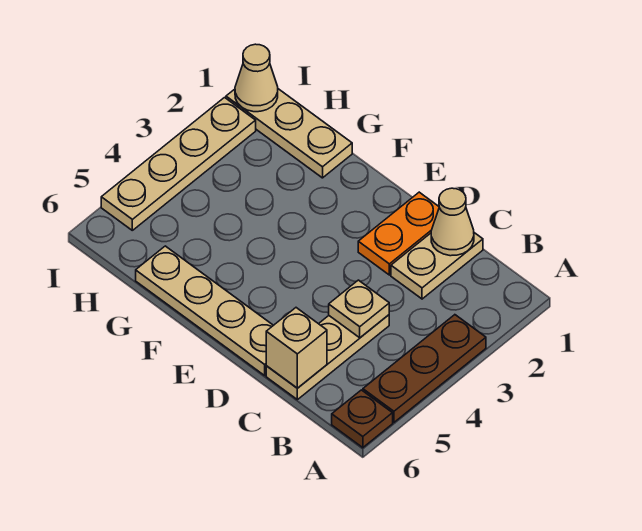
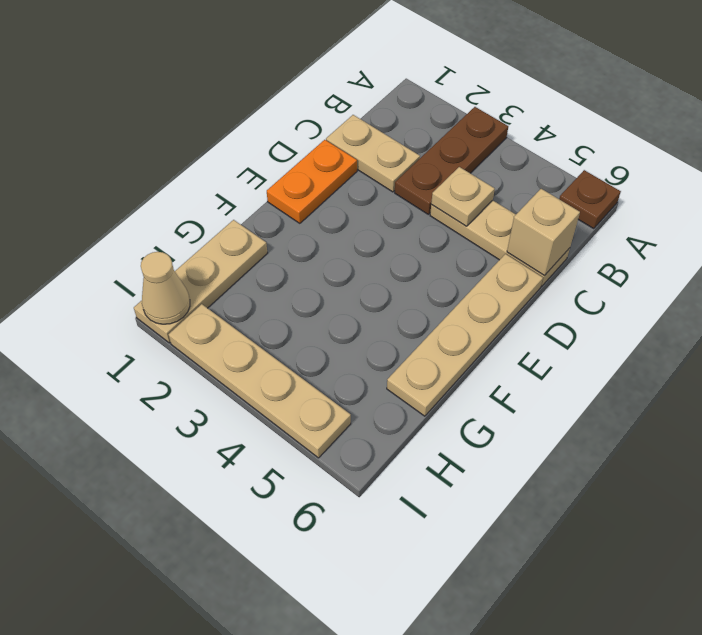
brown 1x3 plate [363,315,486,422] -> brown 1x3 plate turned to [395,107,508,214]
tan 1x1 cone [431,188,474,256] -> none
orange 1x2 plate [358,192,439,275] -> orange 1x2 plate turned to [267,140,357,223]

